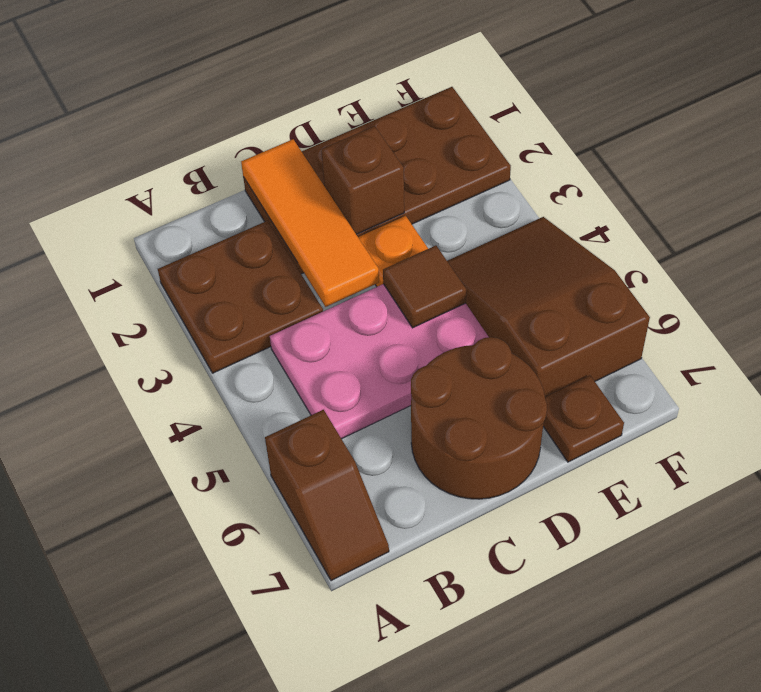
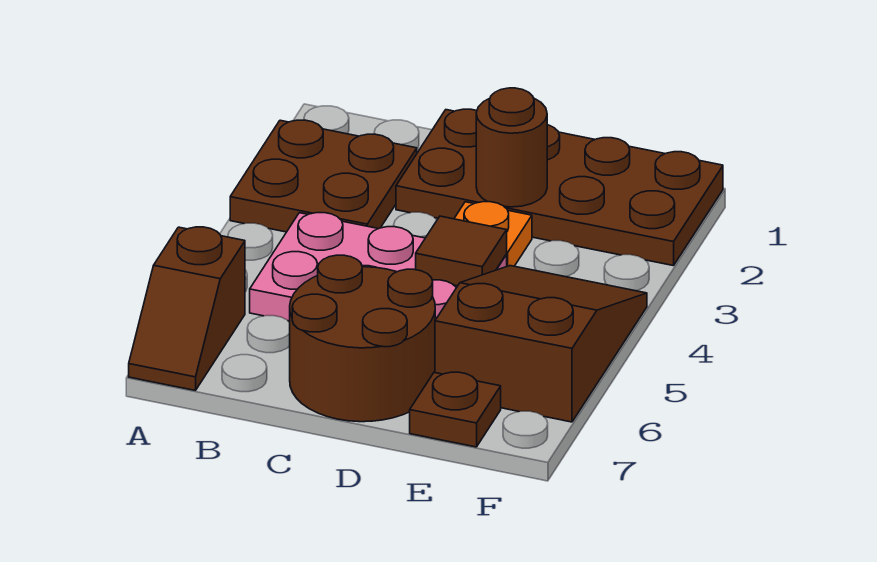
orange 1x3 tile [241,139,379,307] -> none
brown 1x1 brick [321,126,404,234] -> brown 1x1 round brick [476,88,547,207]

